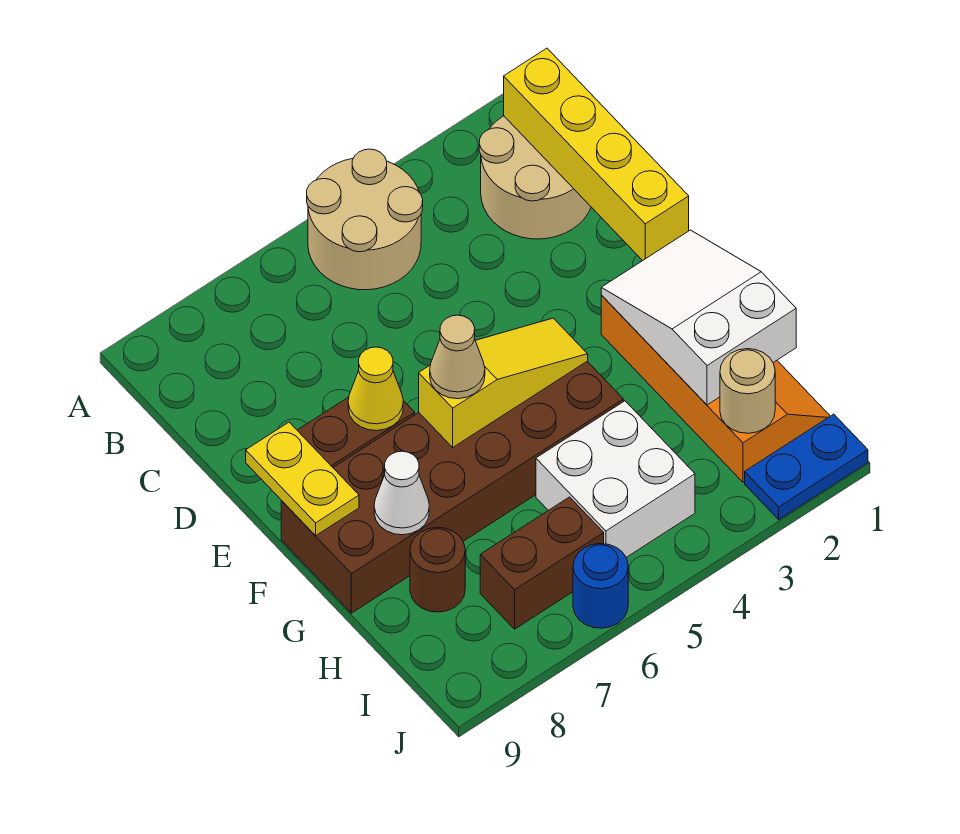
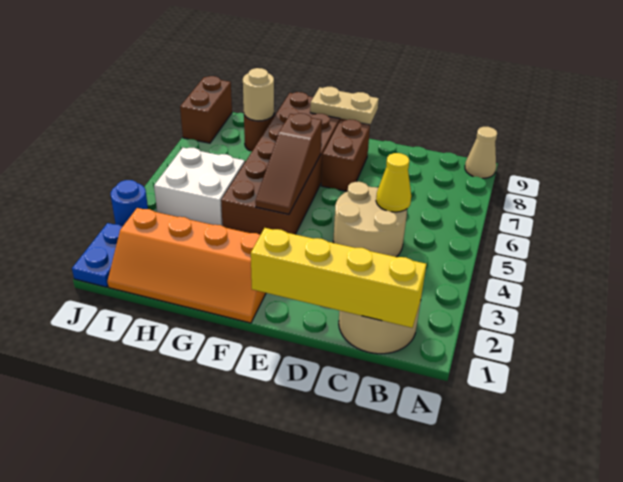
tan 2x2 round brick [307,149,423,290] -> tan 2x2 round brick moved to [333,182,407,257]
yellow 1x1 cone [348,347,403,431] -> yellow 1x1 cone moved to [376,153,411,212]
yellow 1x2 plate [246,422,359,535] -> tan 1x2 plate [310,87,379,124]
white 2x3 slope [601,230,796,405] -> none
yellow 1x3 slope [419,318,588,447] -> brown 1x3 slope [255,113,322,214]
tan 1x1 cone [430,315,485,399] -> tan 1x1 cone moved to [465,127,497,178]
white 1x1 cone [374,451,429,535] -> none
tan 1x1 round brick [720,349,775,433] -> tan 1x1 round brick moved to [243,68,274,121]
brown 1x2 brick [480,497,604,629] -> brown 1x2 brick moved to [180,76,232,143]
blue 1x1 round brick [573,544,628,628] -> blue 1x1 round brick moved to [111,180,148,226]

